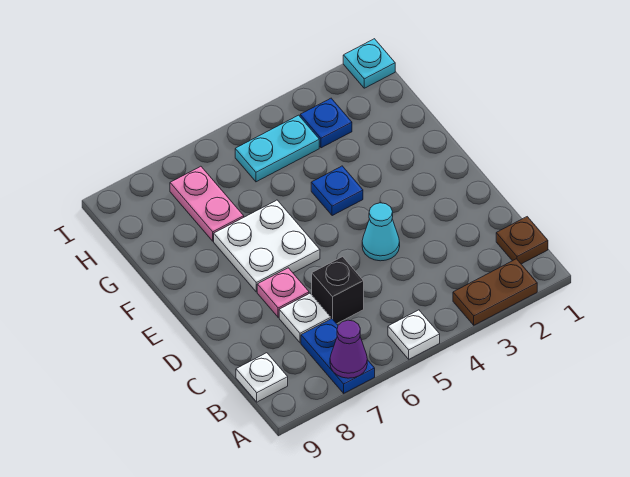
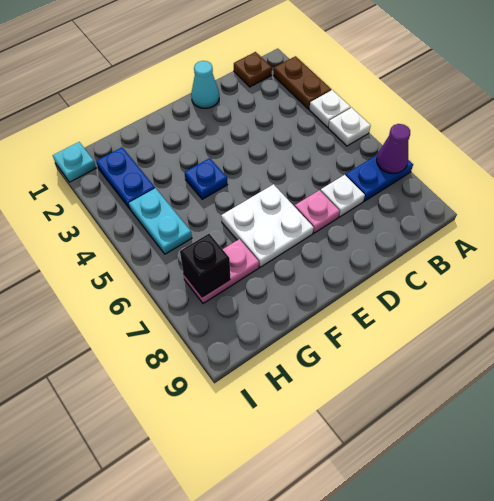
white 1x1 plate [236,353,288,402] -> white 1x1 plate moved to [309,90,351,127]
black 1x1 brick [312,257,364,324] -> black 1x1 brick moved to [180,234,230,297]
cyan 1x1 cone [362,203,400,261] -> cyan 1x1 cone moved to [191,61,219,108]
blue 1x1 plate [300,98,352,148] -> blue 1x2 plate [96,147,155,209]

